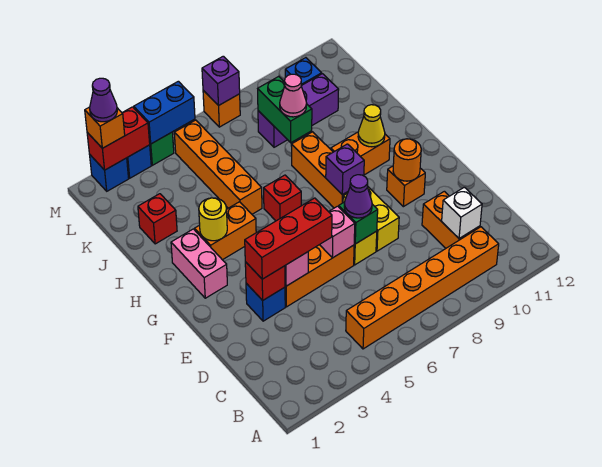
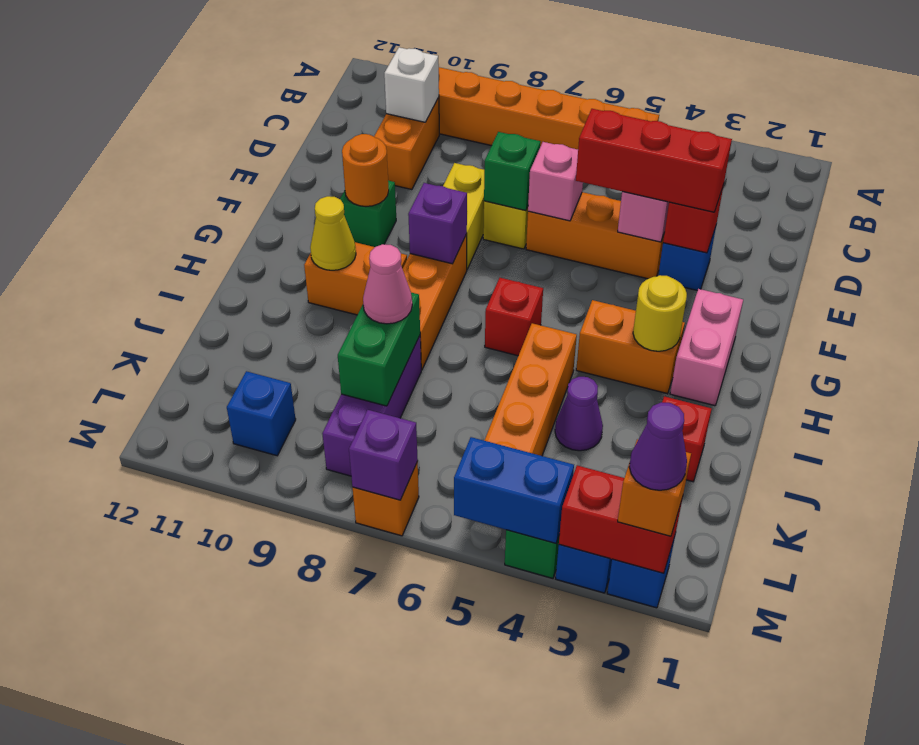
purple 1x1 cone [344,175,372,218] -> purple 1x1 cone moved to [555,377,603,451]
orange 1x1 brick [387,166,425,207] -> green 1x1 brick [340,181,396,247]
purple 1x3 brick [258,74,339,147] -> purple 1x3 brick turned to [322,336,421,476]

